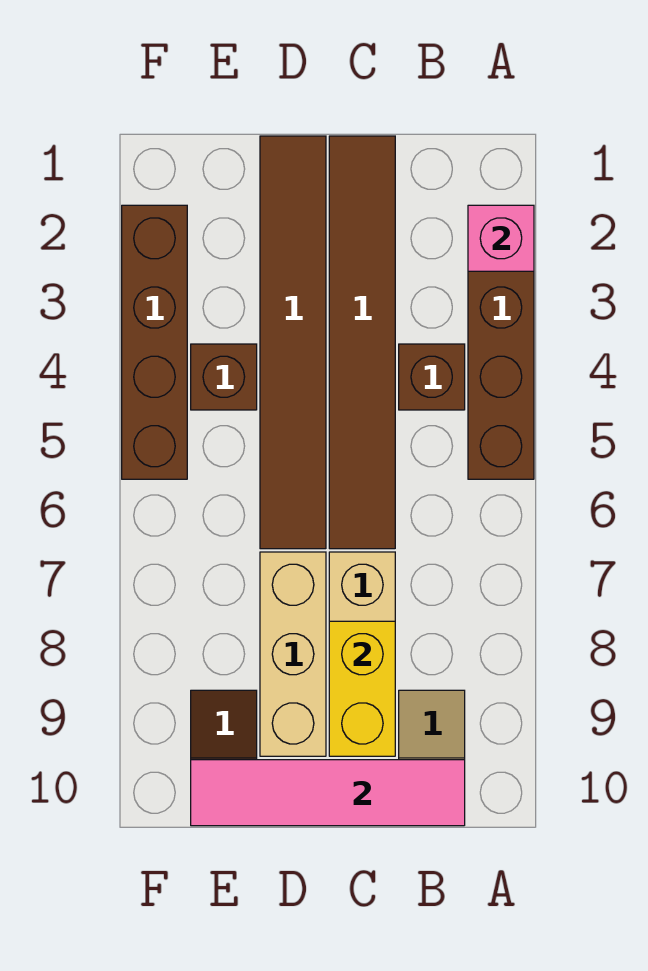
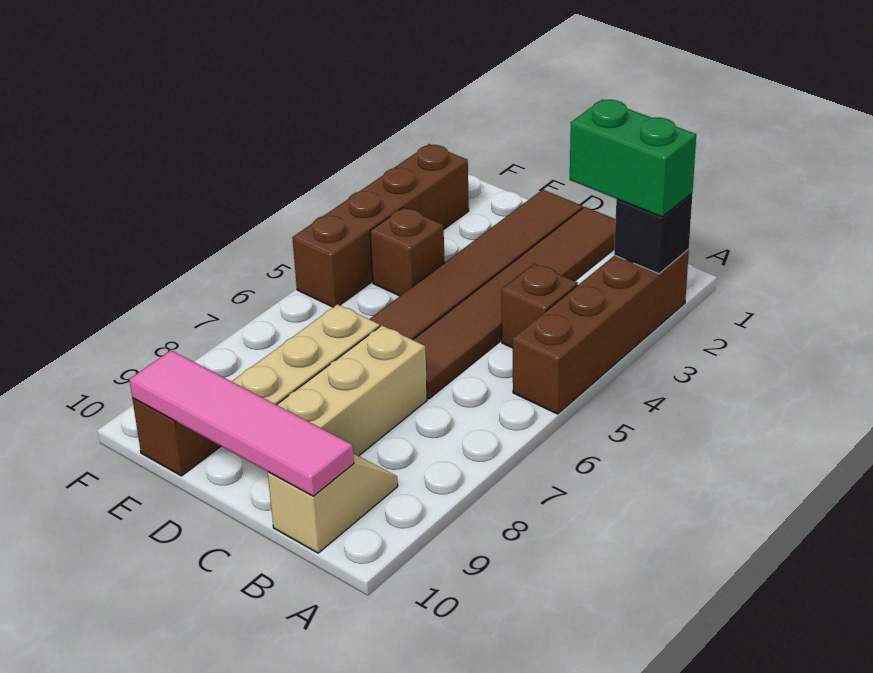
pink 1x1 brick [468,205,534,271] -> black 1x1 brick [614,193,693,274]
none -> green 1x2 brick [570,100,696,217]
yellow 1x2 brick [329,621,395,756] -> none

